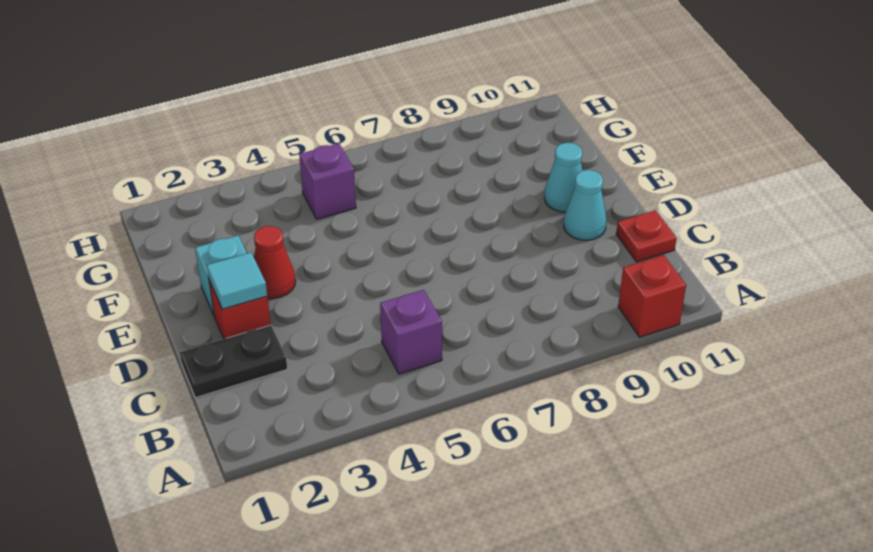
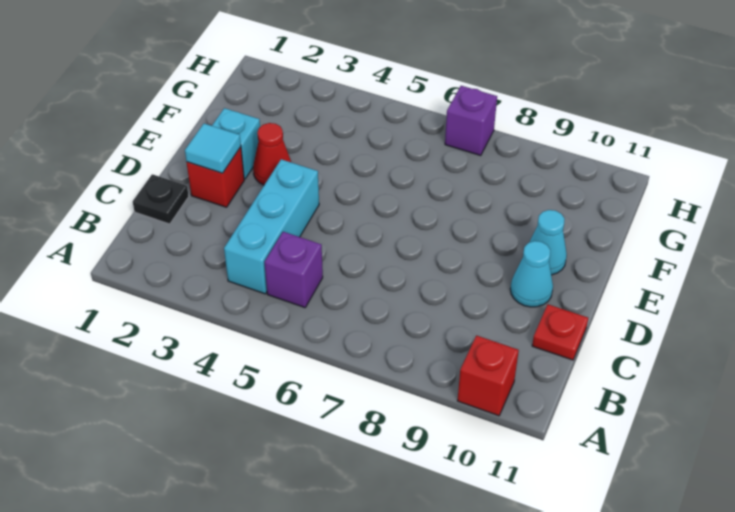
none -> cyan 1x3 brick [224,159,319,294]
black 1x2 plate [180,325,287,398] -> black 1x1 plate [133,174,189,224]
purple 1x1 brick [299,143,356,219] -> purple 1x1 brick moved to [445,86,497,156]

